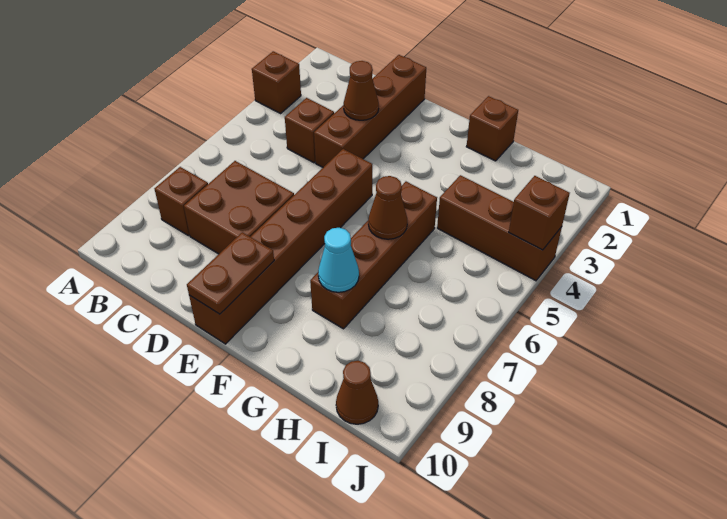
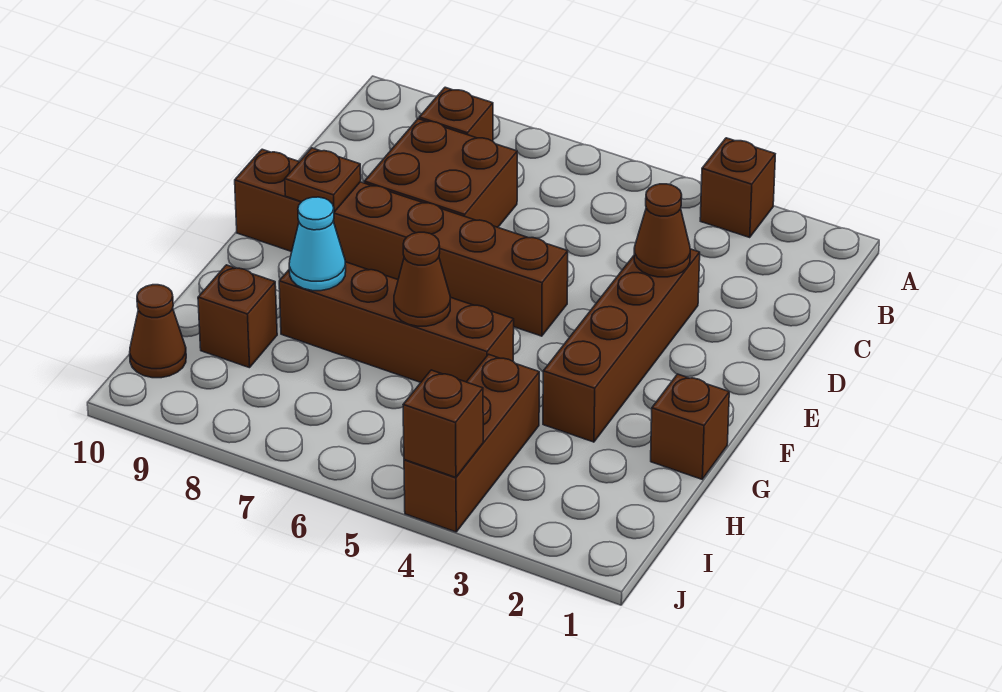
brown 1x1 brick [285,98,334,163] -> brown 1x1 brick moved to [198,265,277,368]
brown 1x4 brick [314,55,426,167] -> brown 1x4 brick turned to [543,249,700,442]
brown 1x2 plate [187,232,274,314] -> brown 1x1 plate [285,148,361,212]

